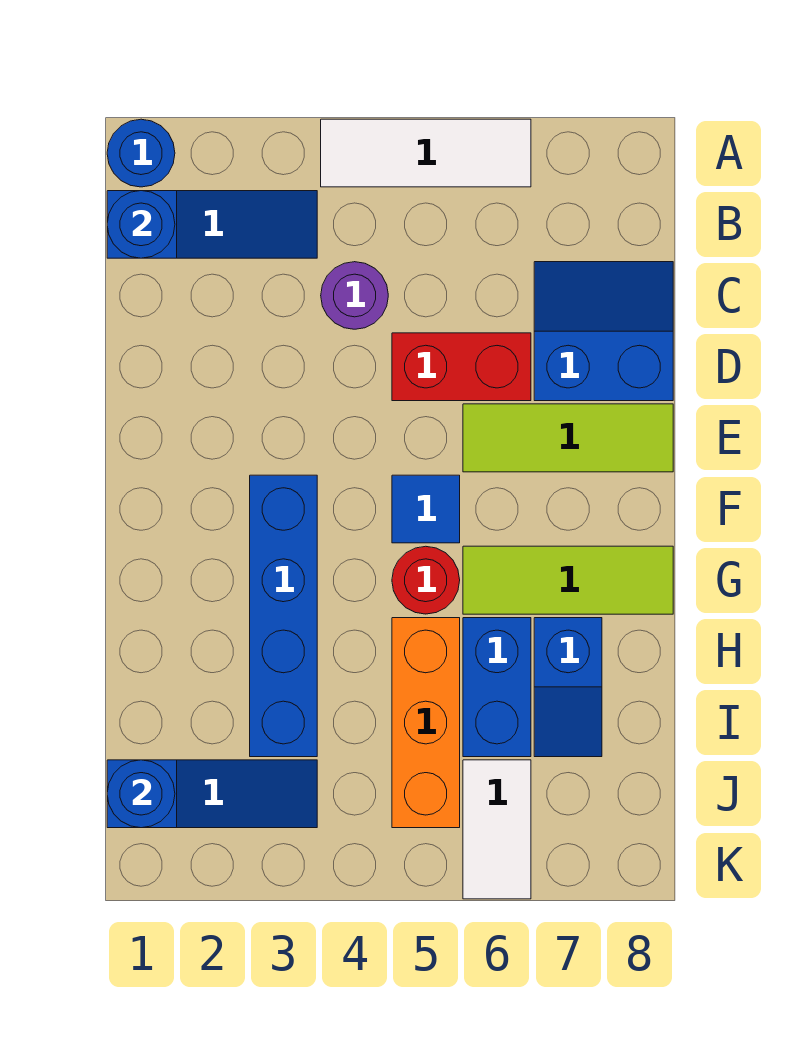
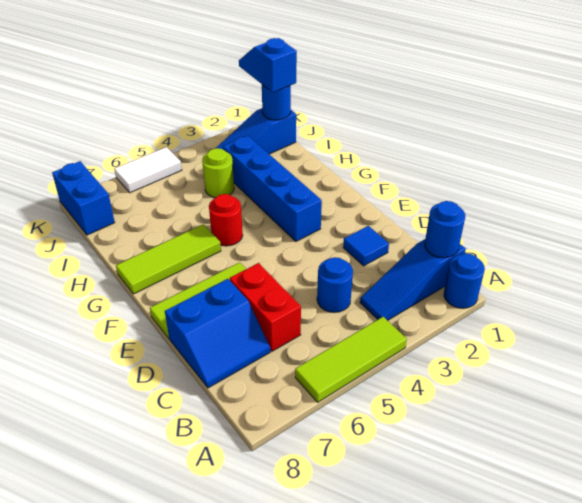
white 1x3 tile [321,119,531,187] -> lime 1x3 tile [295,317,407,402]
purple 1x1 round brick [321,262,388,329] -> blue 1x1 round brick [317,257,353,312]
red 1x2 brick [392,333,531,401] -> red 1x2 brick turned to [230,263,301,351]
blue 1x1 tile [392,475,460,543] -> blue 1x1 tile moved to [343,226,389,266]
orange 1x3 brick [392,618,460,828] -> none
blue 1x2 brick [463,618,531,757] -> blue 1x2 brick moved to [52,161,115,235]
blue 1x2 slope [534,618,602,757] -> blue 1x2 slope moved to [239,38,297,92]
none -> lime 1x1 round brick [202,148,234,198]
white 1x2 tile [463,760,531,899] -> white 1x2 tile turned to [114,147,182,193]

